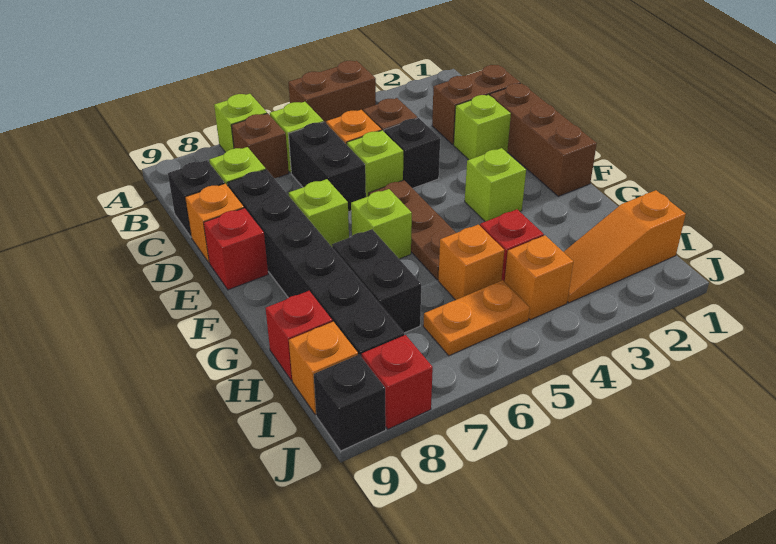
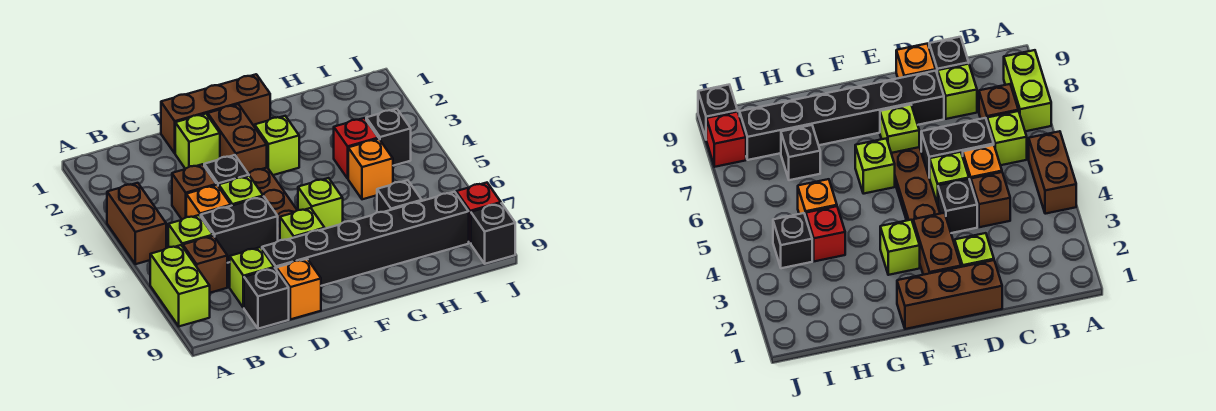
lime 1x1 brick [214,94,267,152] -> lime 1x2 brick [150,245,210,326]
brown 1x2 brick [432,65,520,145] -> brown 1x2 brick moved to [208,104,267,173]
brown 1x3 plate [369,180,456,280] -> brown 1x3 plate turned to [248,168,297,241]
red 1x1 brick [204,208,268,290] -> none
black 1x2 brick [332,229,421,333] -> black 1x1 brick [377,180,422,212]
red 1x1 brick [266,291,332,381] -> none
orange 1x3 slope [564,190,686,303] -> none
orange 1x1 brick [505,235,573,320] -> black 1x1 brick [366,109,411,166]
orange 1x2 plate [423,280,530,356] -> none
orange 1x1 brick [289,322,358,415] -> none

